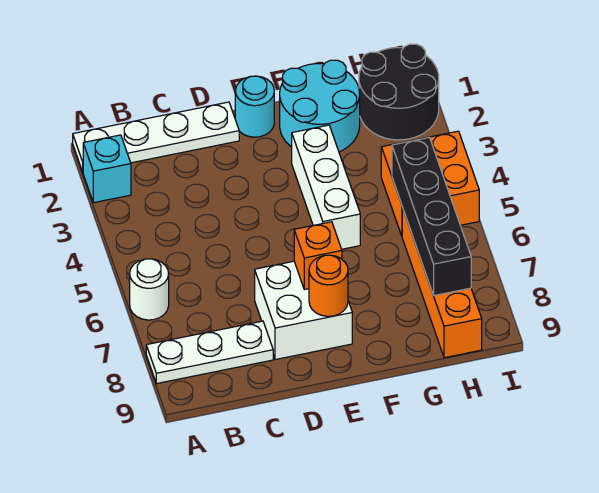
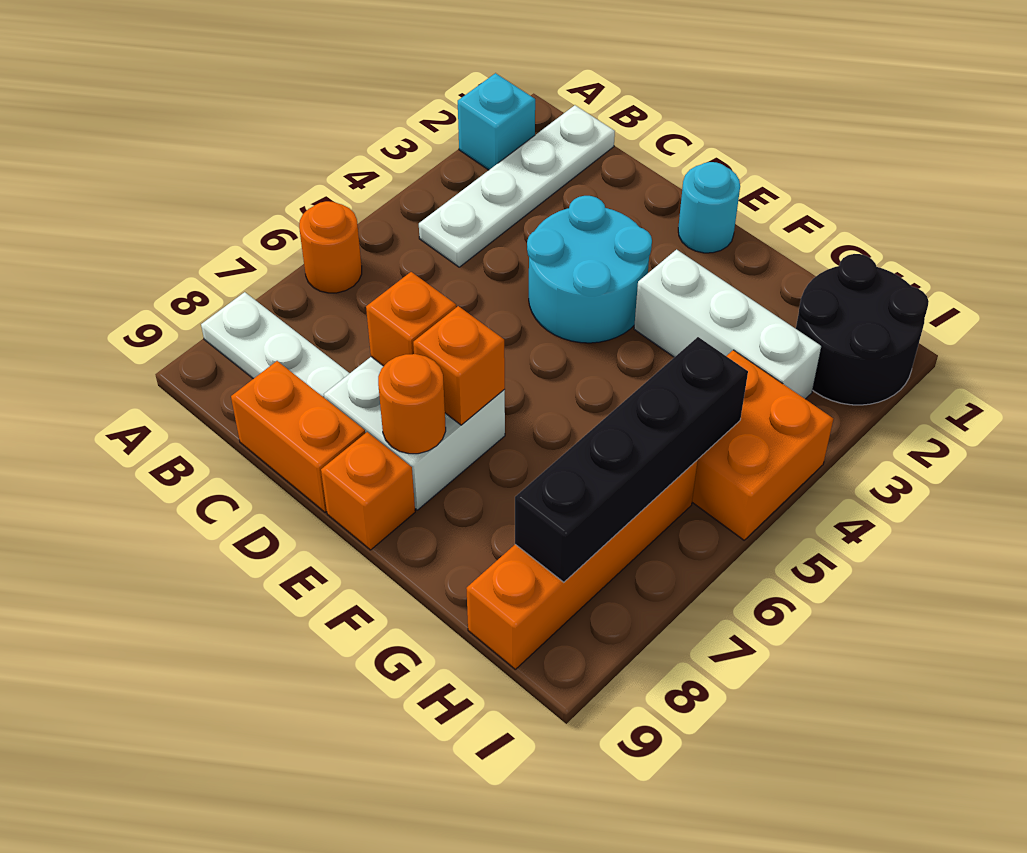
white 1x4 plate [73,102,239,172] -> white 1x4 plate turned to [419,105,615,267]
white 1x1 round brick [130,259,169,320] -> orange 1x1 round brick [299,201,362,293]
none -> orange 1x2 brick [231,361,365,512]
none -> orange 1x1 brick [366,272,456,366]
none -> orange 1x1 brick [321,432,415,550]
cyan 2x2 round brick [280,60,360,152] -> cyan 2x2 round brick moved to [527,196,652,343]
white 1x3 brick [292,125,360,249] -> white 1x3 brick turned to [634,250,821,399]

